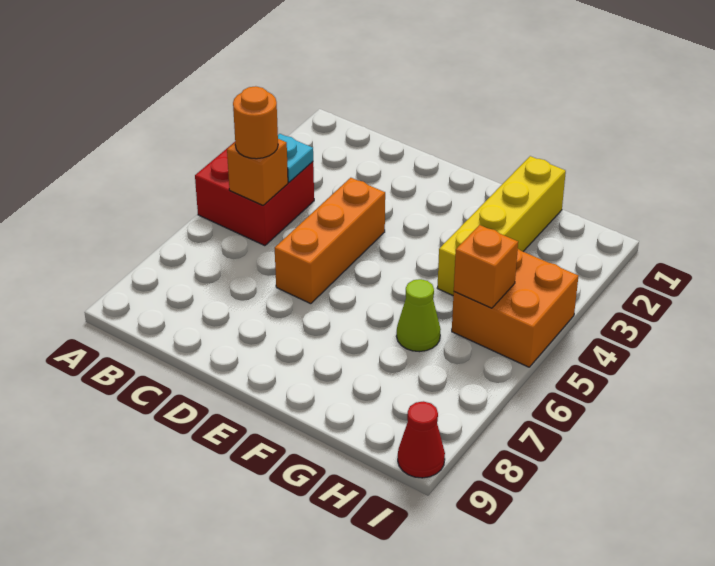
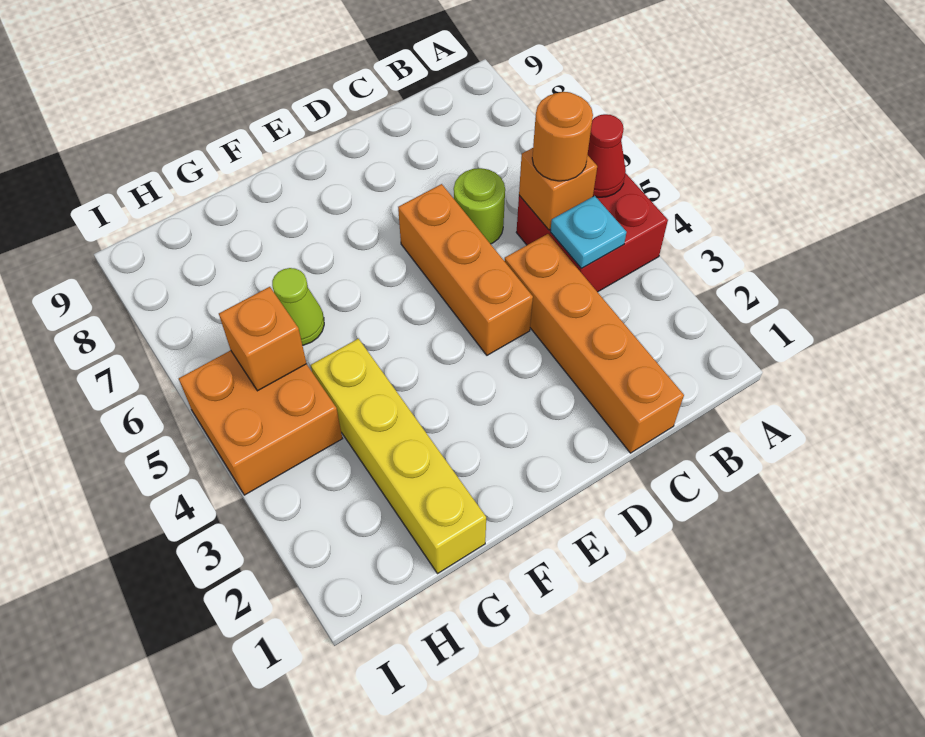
none -> orange 1x4 brick [505,234,684,453]
none -> lime 1x1 round brick [454,168,505,244]
red 1x1 cone [398,401,445,478] -> red 1x1 cone moved to [588,114,626,197]

